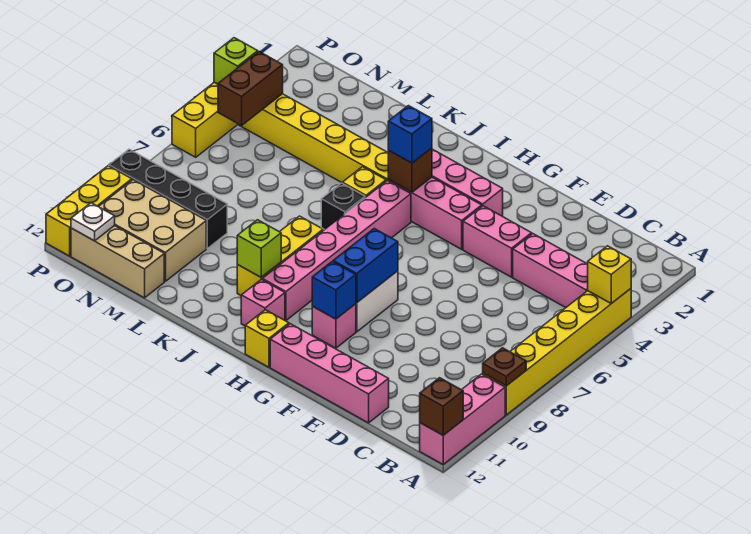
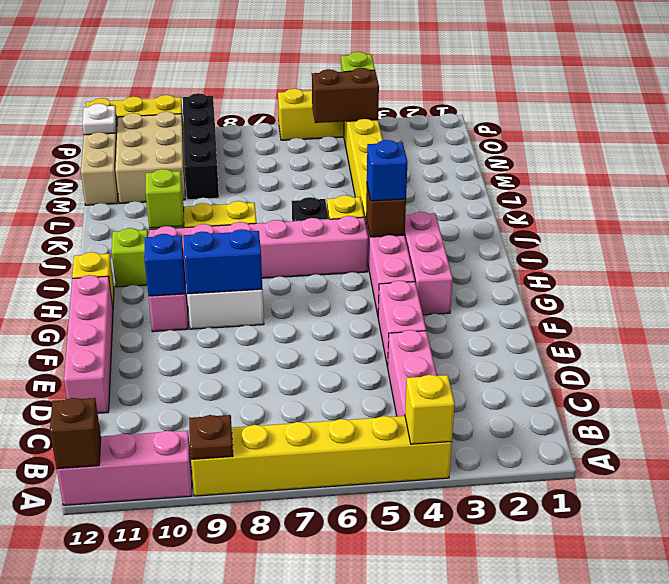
pink 1x1 brick [241,279,285,326] -> lime 1x1 brick [112,228,148,287]

